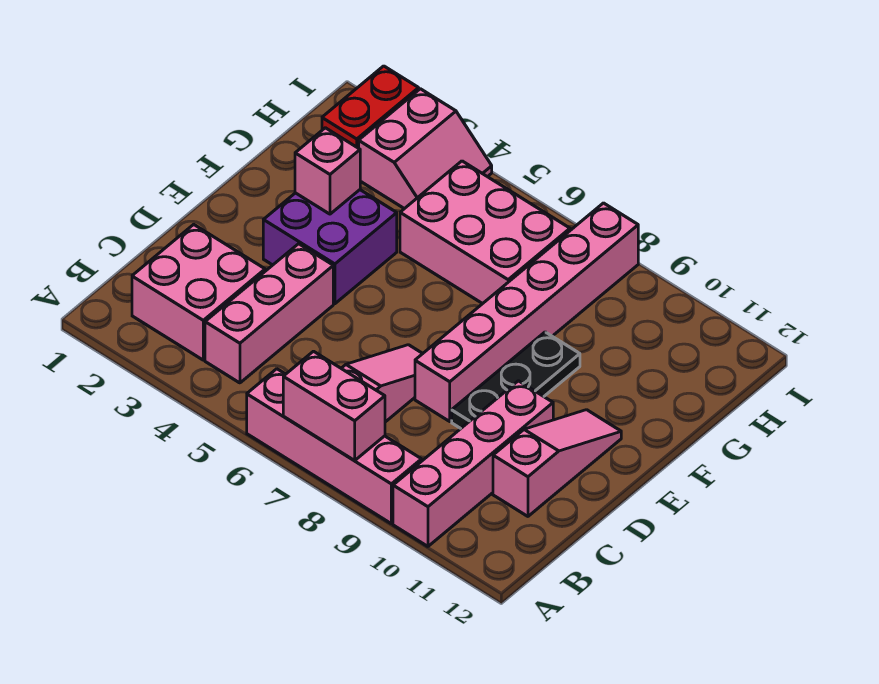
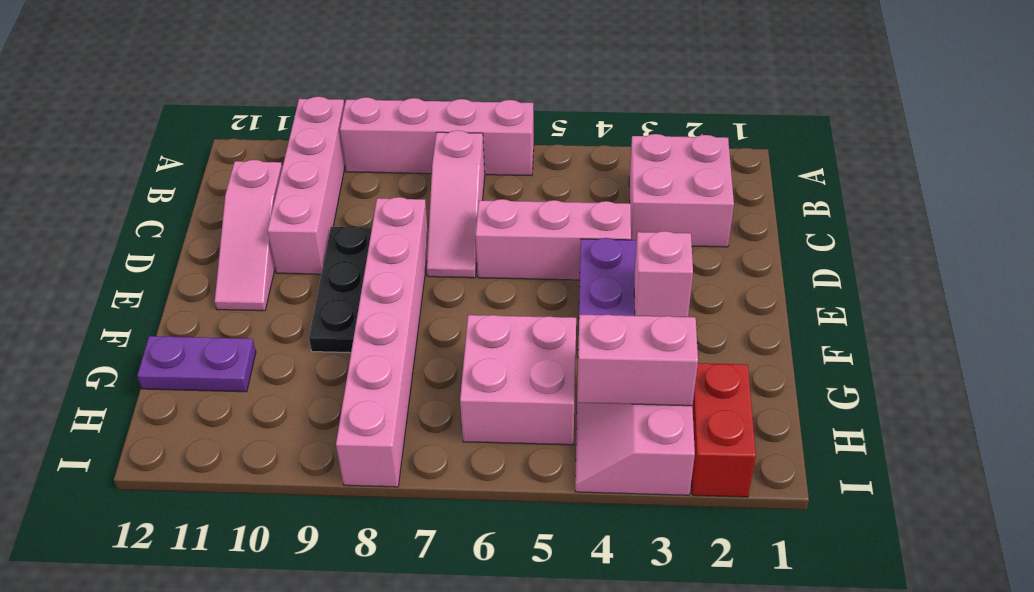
pink 1x2 brick [283,351,385,461] -> pink 1x2 brick moved to [577,315,698,406]
pink 1x3 brick [205,244,333,383] -> pink 1x3 brick turned to [476,199,631,280]
pink 2x3 brick [400,161,570,304] -> pink 2x2 brick [460,315,576,445]
none -> purple 1x2 plate [137,336,256,392]

